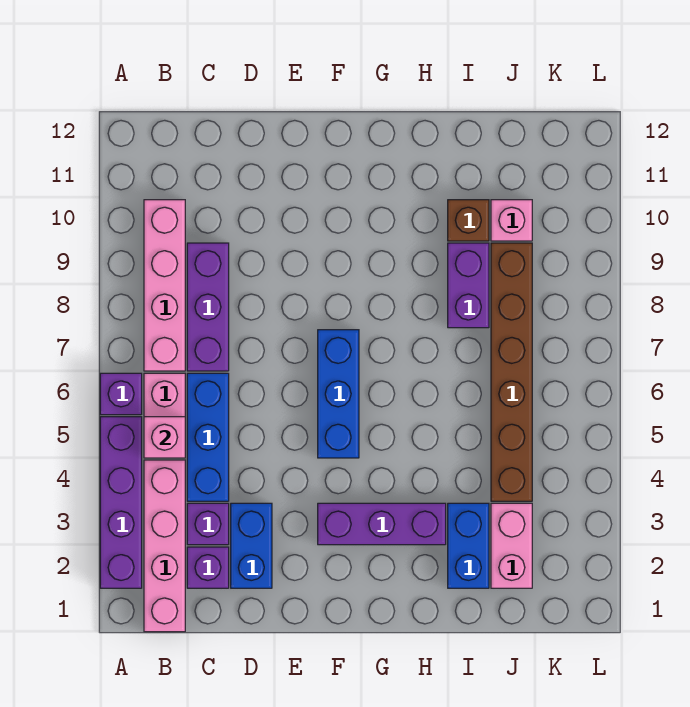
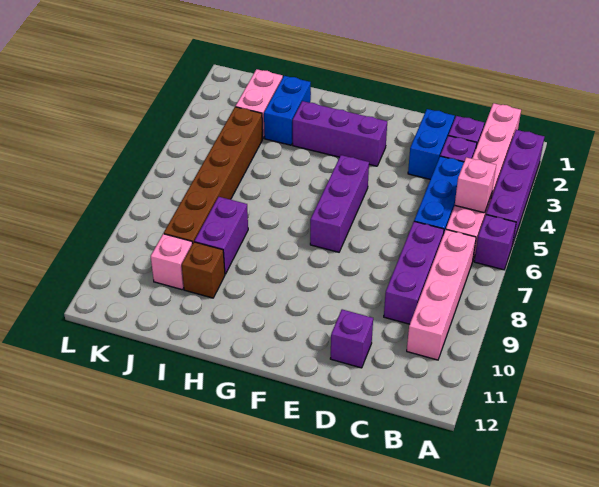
none -> purple 1x1 brick [330,309,373,368]
blue 1x3 brick [318,330,359,458] -> purple 1x3 brick [310,155,369,252]

